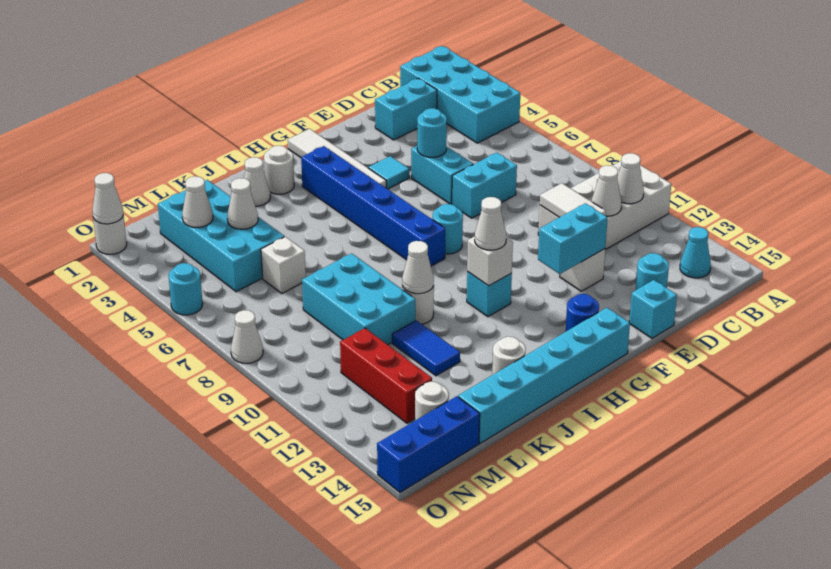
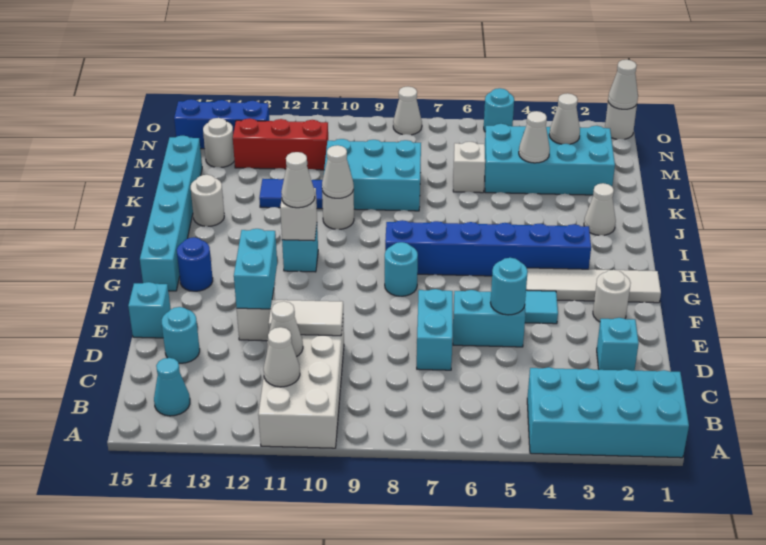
cyan 1x2 brick [375,78,437,140] -> cyan 1x1 brick [597,318,639,371]
white 1x1 round brick [264,146,294,194] -> white 1x1 round brick moved to [593,270,631,322]
blue 1x3 brick [377,396,480,492] -> blue 1x3 brick turned to [174,99,269,149]

